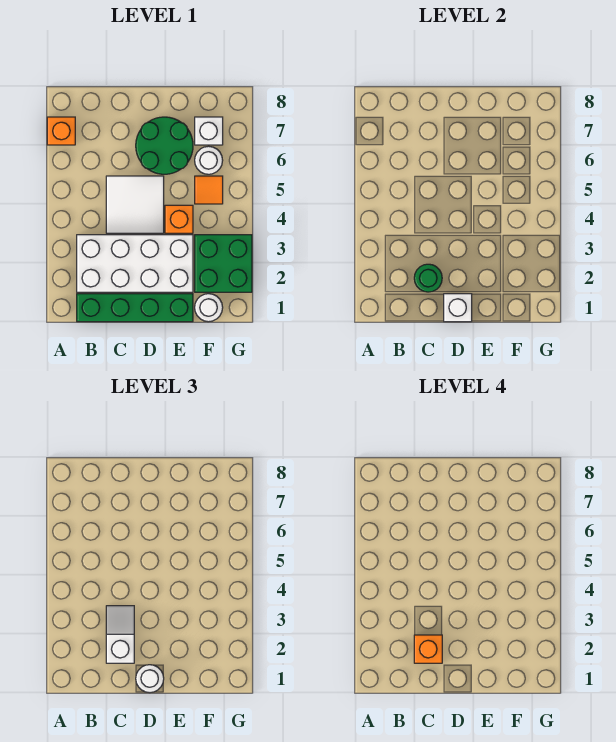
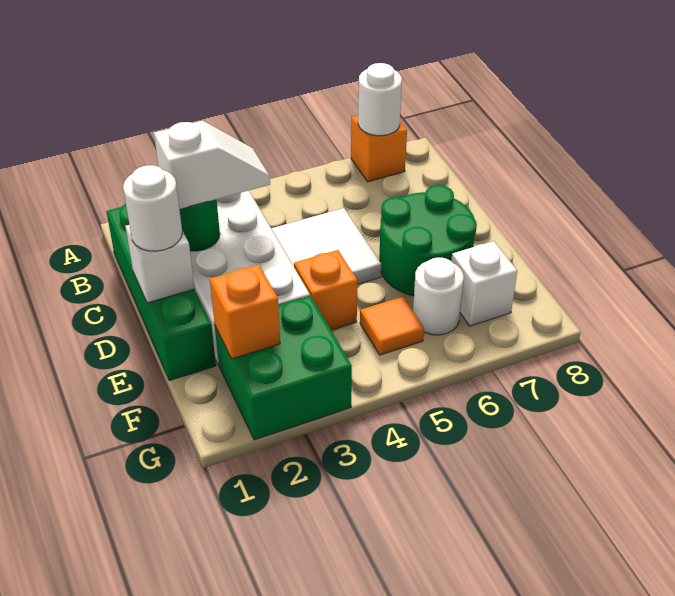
orange 1x1 brick [414,635,442,663] -> orange 1x1 brick moved to [210,265,280,359]
white 1x1 round brick [195,294,223,322] -> white 1x1 round brick moved to [358,63,402,136]

